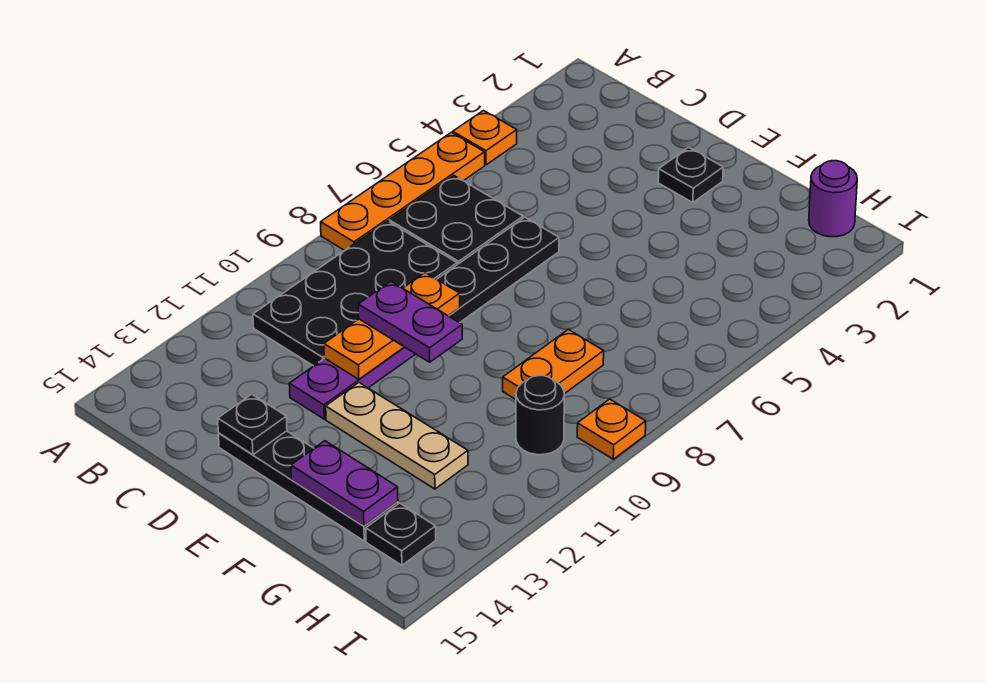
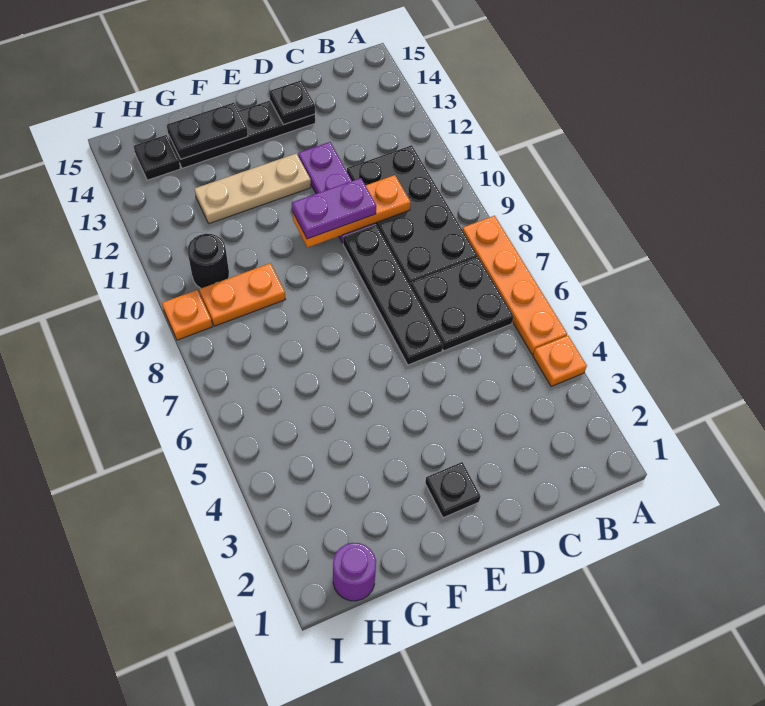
orange 1x3 plate [324,273,460,379] -> orange 1x3 plate turned to [293,175,411,248]
purple 1x2 plate [291,441,398,526] -> black 1x2 plate [167,103,248,159]
orange 1x2 plate [503,329,604,399] -> orange 1x2 plate turned to [199,263,286,326]

